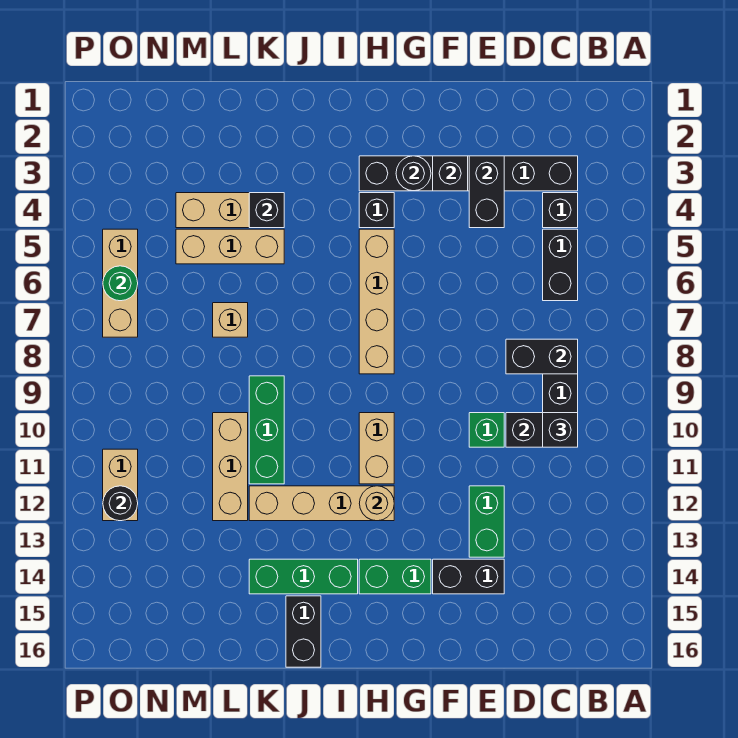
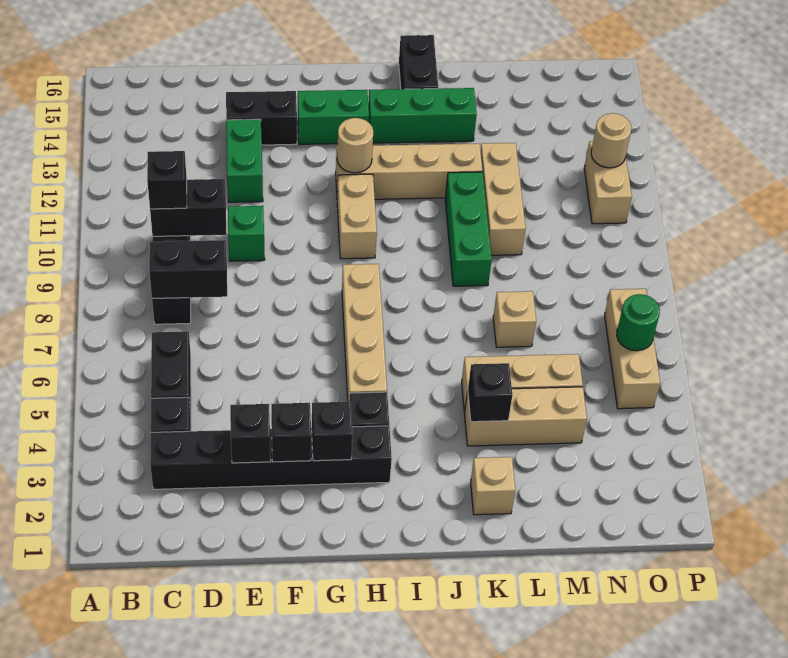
black 1x2 brick [469,156,504,228] -> black 1x1 brick [230,404,271,463]
black 1x1 round brick [396,156,431,191] -> black 1x1 brick [312,402,353,461]
none -> tan 1x1 brick [471,457,515,515]
black 1x1 round brick [103,486,138,521] -> tan 1x1 round brick [591,113,631,168]

